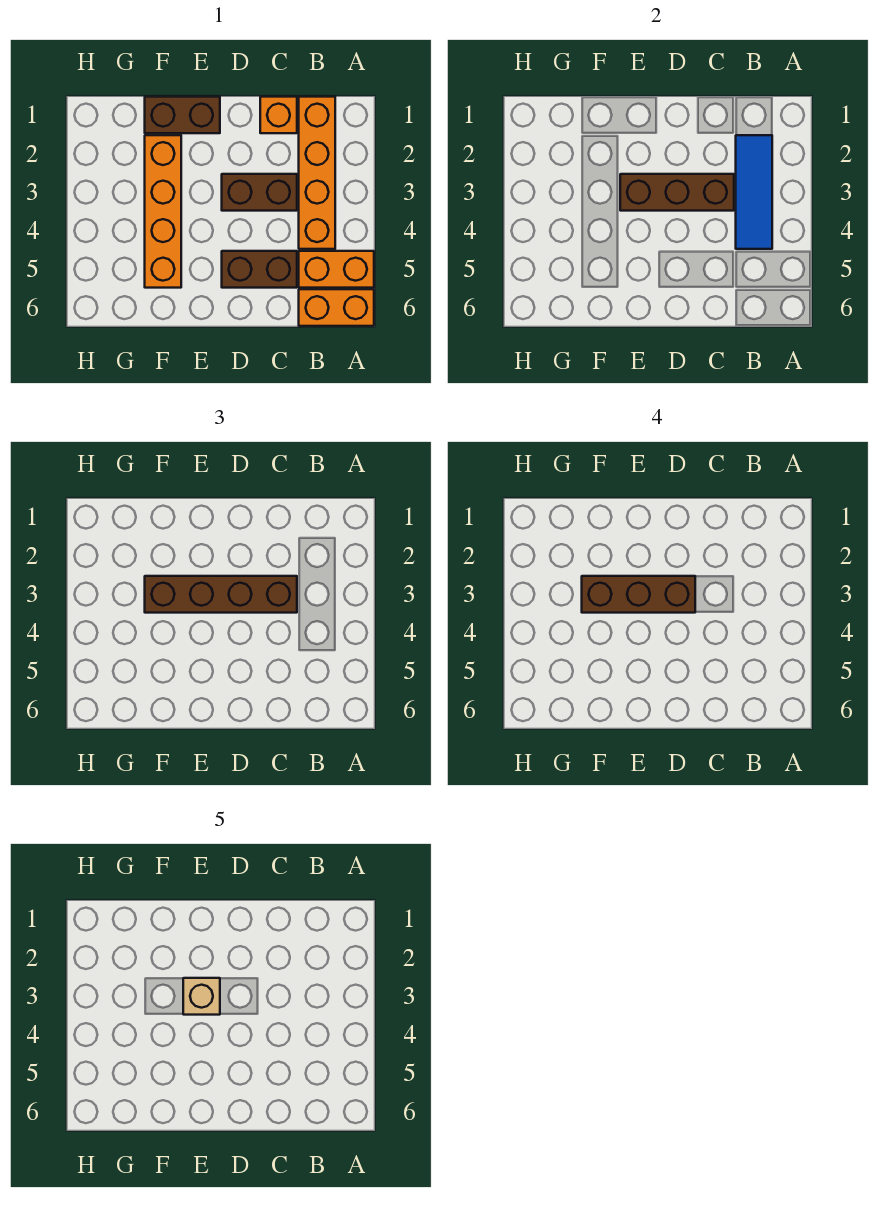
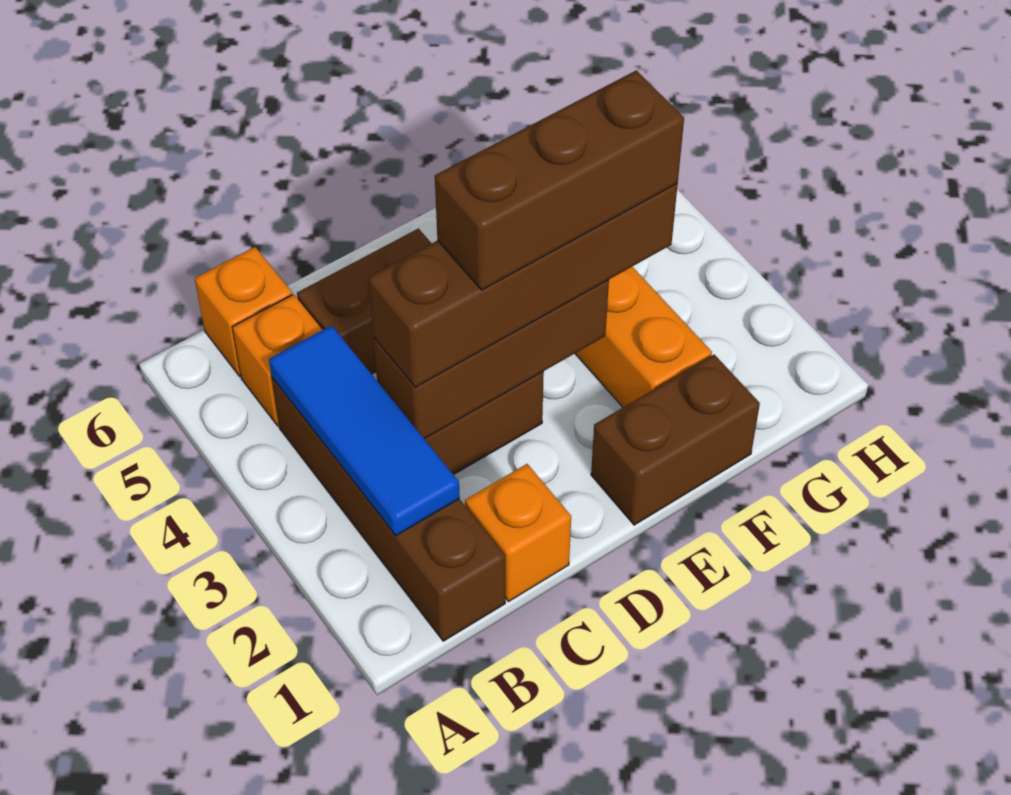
orange 1x2 brick [299,251,374,288] -> orange 1x1 brick [233,294,322,426]
orange 1x2 brick [299,289,374,326] -> orange 1x1 brick [195,247,292,376]
orange 1x4 brick [299,97,335,249] -> brown 1x4 brick [272,378,505,641]
tan 1x1 brick [183,978,220,1015] -> none

